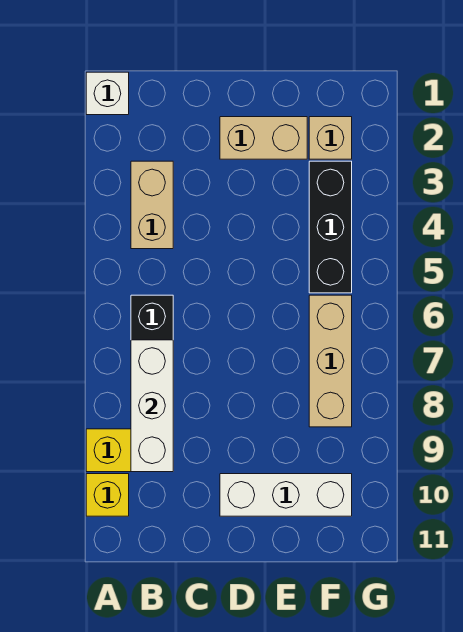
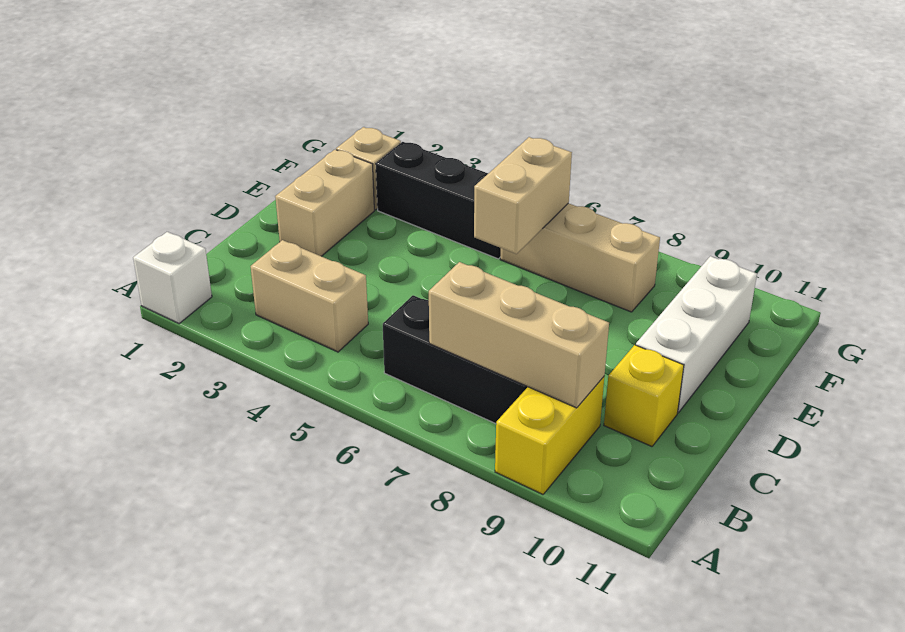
yellow 1x1 brick [86,474,129,516] -> yellow 1x1 brick moved to [604,345,684,446]
white 1x3 brick [131,340,173,472] -> tan 1x3 brick [429,262,609,408]
none -> tan 1x2 brick [474,137,572,254]

